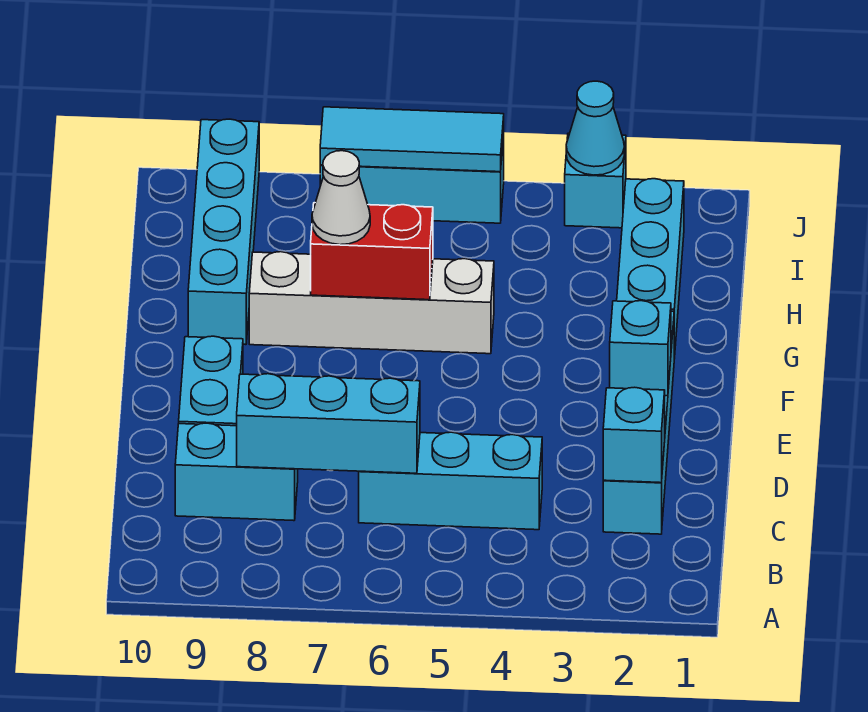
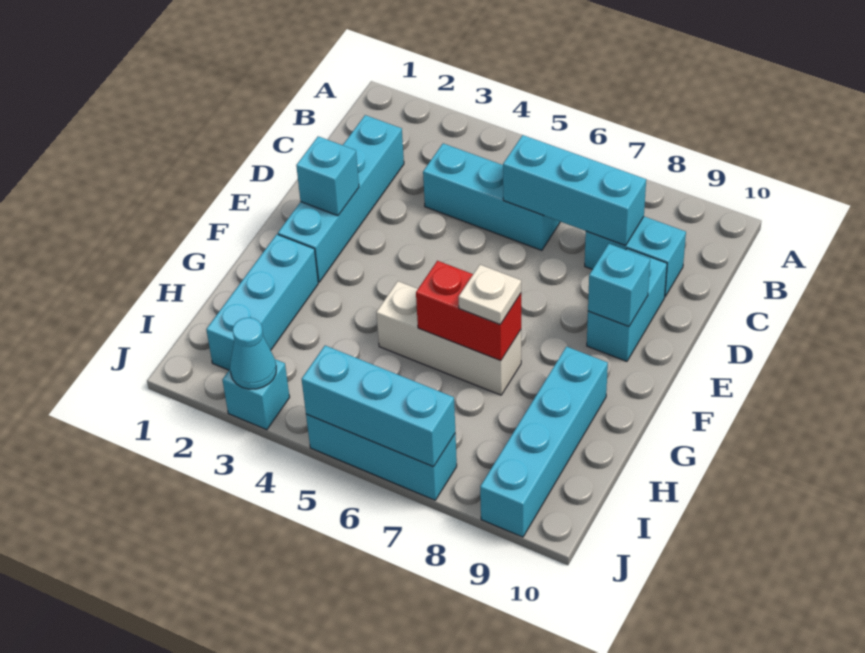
cyan 1x1 brick [603,387,665,483] -> cyan 1x1 brick moved to [588,244,650,326]
white 1x4 brick [249,252,494,354] -> white 1x3 brick [376,281,521,395]
white 1x1 cone [312,151,370,245] -> white 1x1 plate [459,265,521,324]
cyan 1x3 tile [320,107,504,172] -> cyan 1x3 brick [302,346,455,467]

